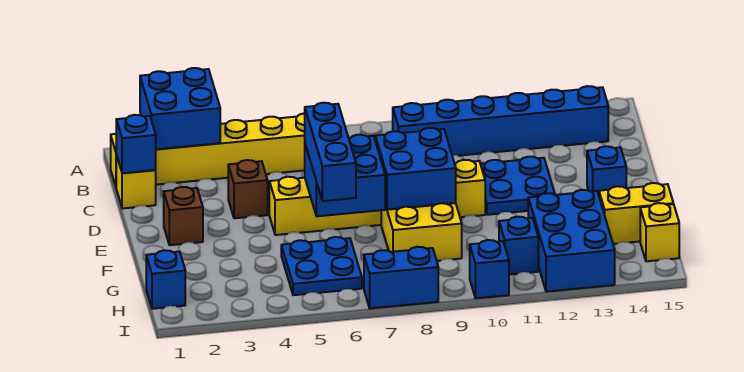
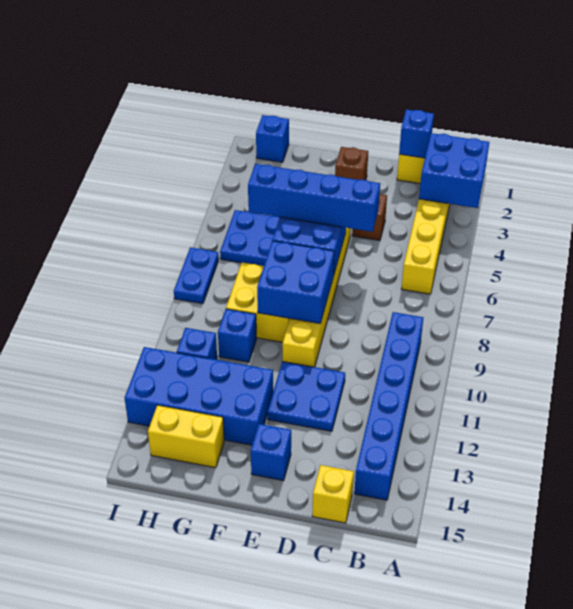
blue 1x3 brick [305,103,356,201] -> blue 1x4 brick [248,164,380,232]
blue 2x3 brick [528,190,615,292] -> blue 2x4 brick [125,347,273,445]
yellow 1x2 brick [599,183,673,244] -> yellow 1x2 brick turned to [148,405,224,468]
yellow 1x1 brick [640,203,679,261] -> yellow 1x1 brick moved to [312,465,354,523]
blue 1x2 brick [364,247,438,308] -> blue 1x2 plate [174,247,219,304]
blue 1x1 brick [470,240,509,298] -> blue 1x1 brick moved to [218,309,257,362]

